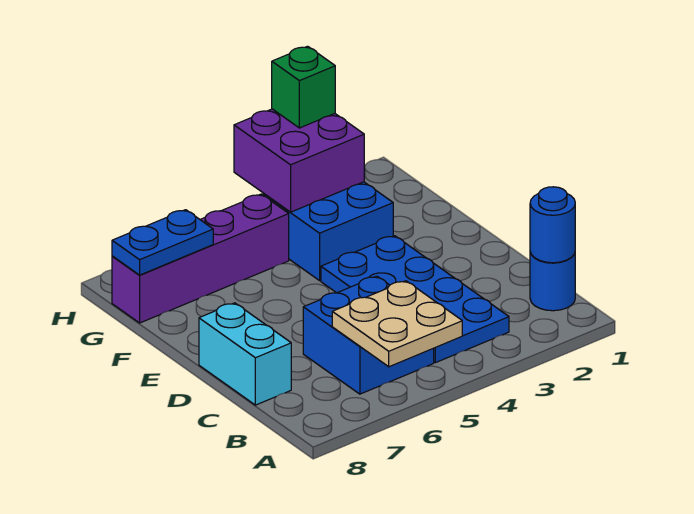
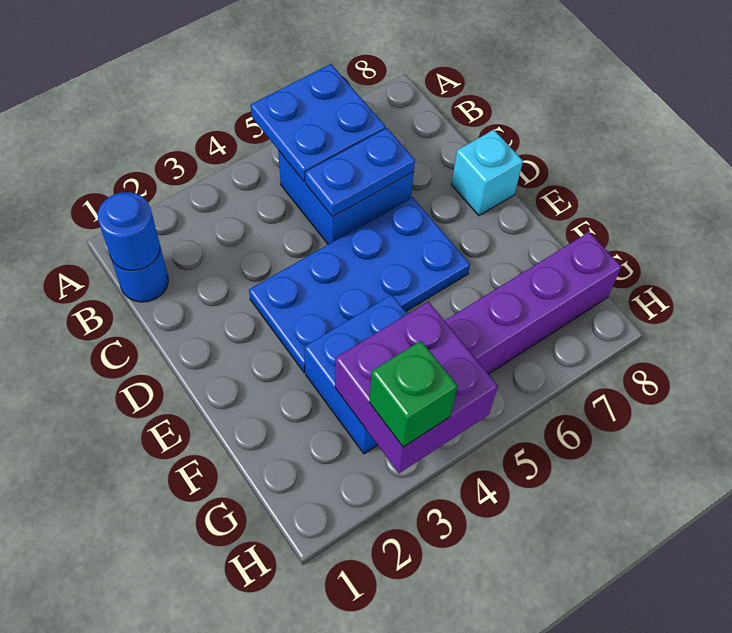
tan 2x2 plate [332,281,462,367] -> blue 2x2 plate [251,64,386,182]
blue 2x4 plate [321,236,509,363] -> blue 2x4 plate turned to [249,197,470,373]
cyan 1x2 brick [199,303,291,405] -> cyan 1x1 brick [451,130,523,216]
blue 1x2 plate [112,210,213,275] -> blue 1x2 plate moved to [305,128,415,217]

